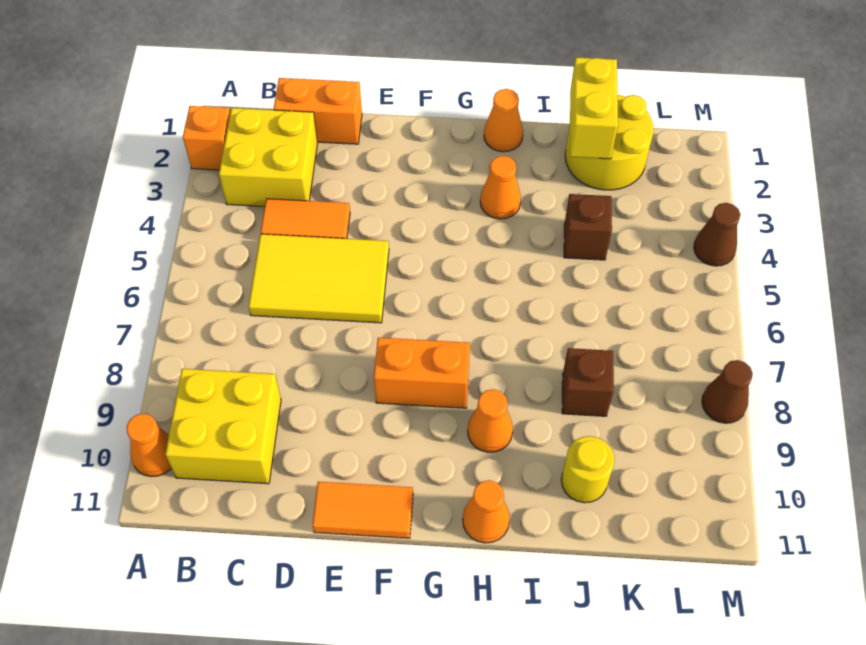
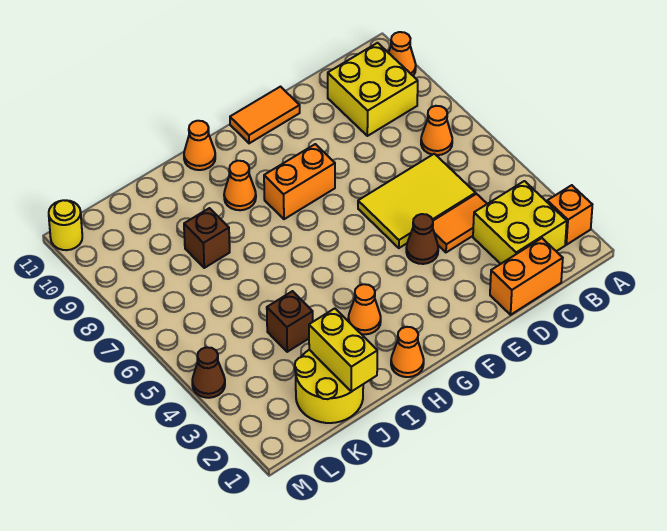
none -> orange 1x1 cone [421,106,452,155]
yellow 1x1 round brick [561,436,615,503] -> yellow 1x1 round brick moved to [49,200,82,250]
brown 1x1 cone [702,360,753,423] -> brown 1x1 cone moved to [406,214,438,264]

